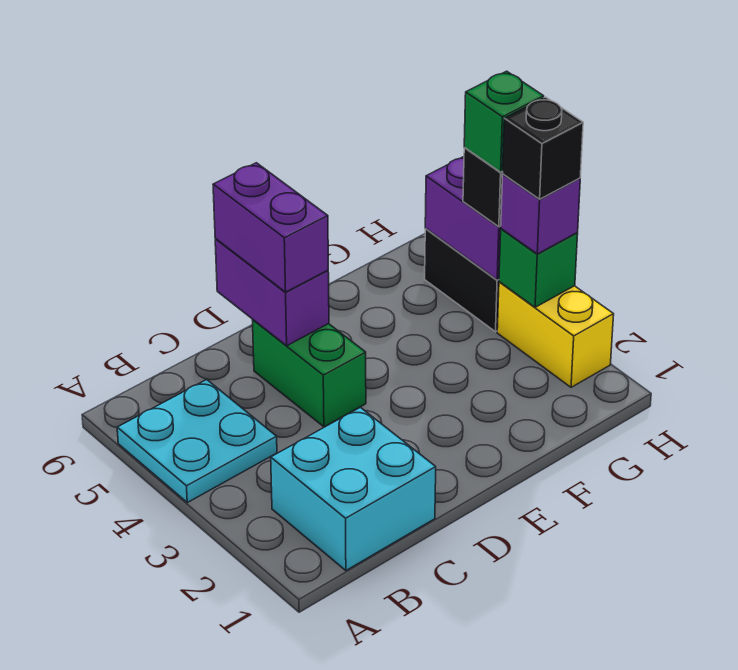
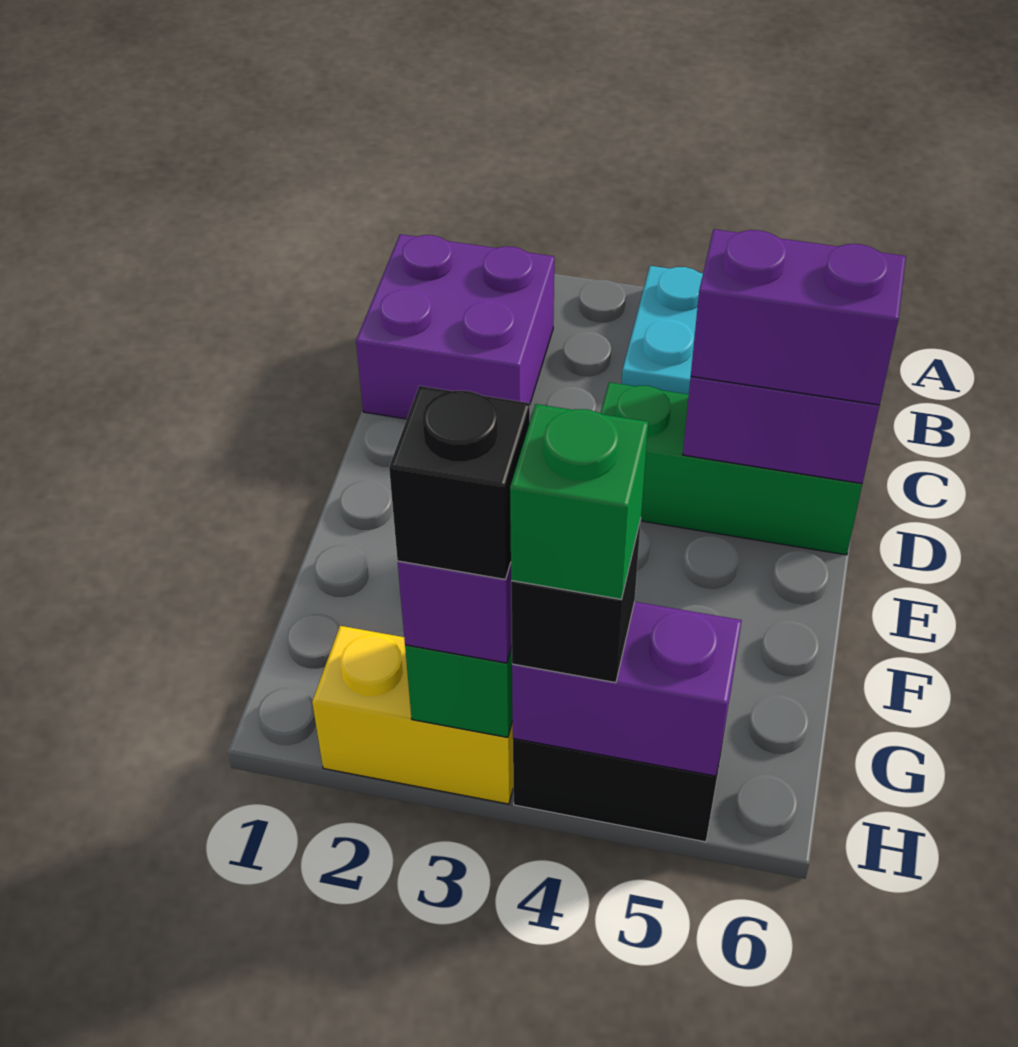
cyan 2x2 brick [271,407,436,570] -> purple 2x2 brick [356,234,554,419]
green 1x2 brick [253,320,366,427] -> green 1x3 brick [601,382,862,555]

